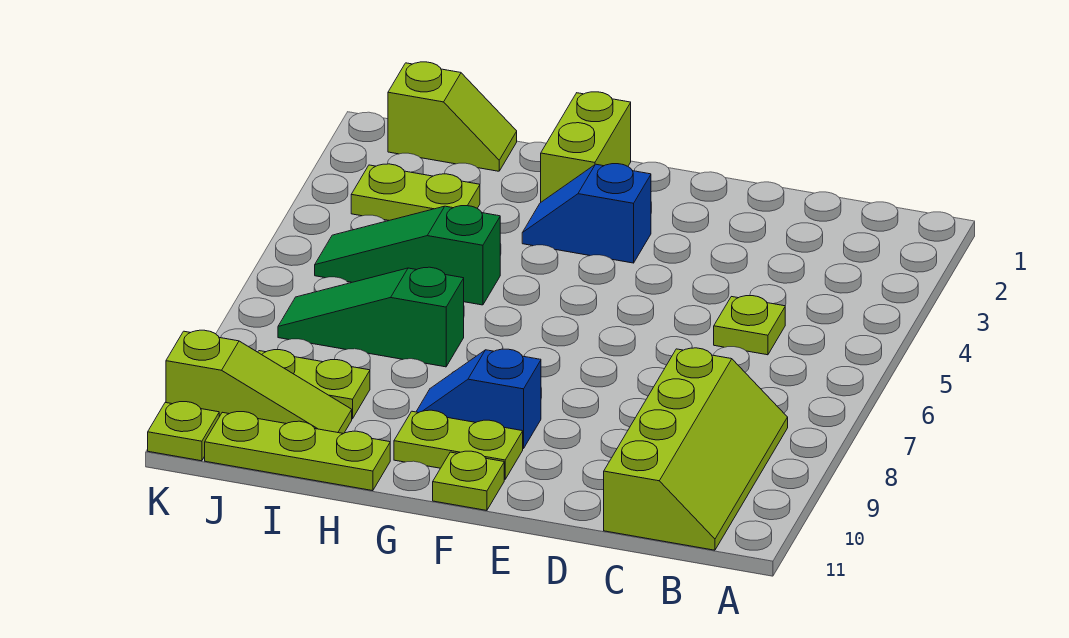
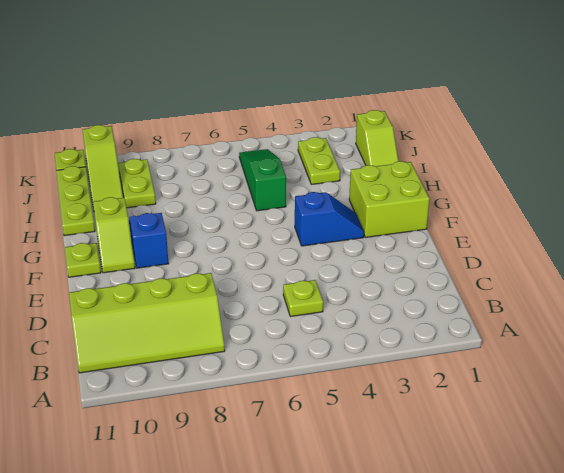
blue 1x2 slope [522,164,651,263] -> blue 1x2 slope turned to [295,192,364,246]
lime 1x2 plate [394,410,523,480] -> lime 1x2 slope [93,197,135,273]
lime 1x2 brick [541,92,631,202] -> lime 2x2 brick [349,161,430,237]
green 1x3 slope [278,267,464,367] -> none

